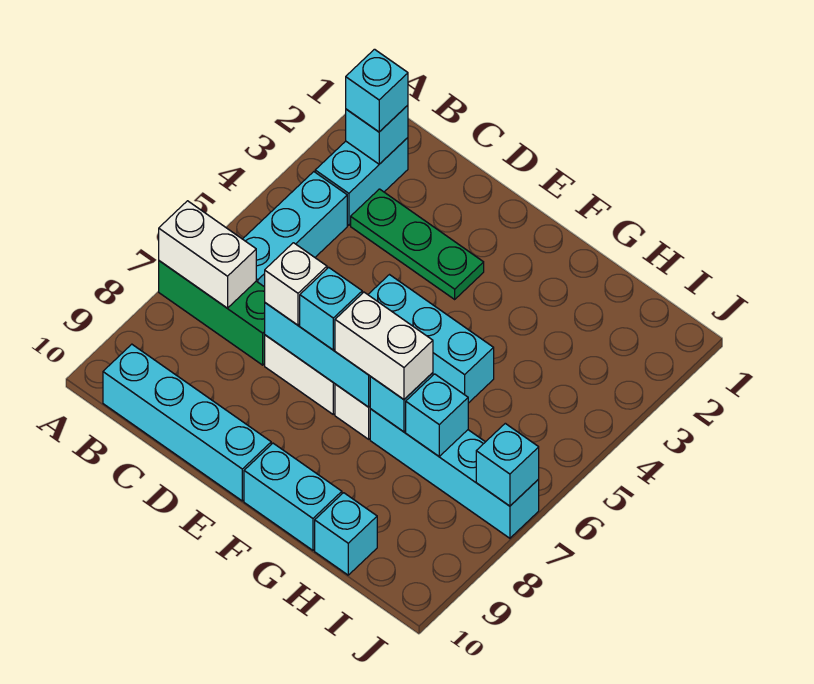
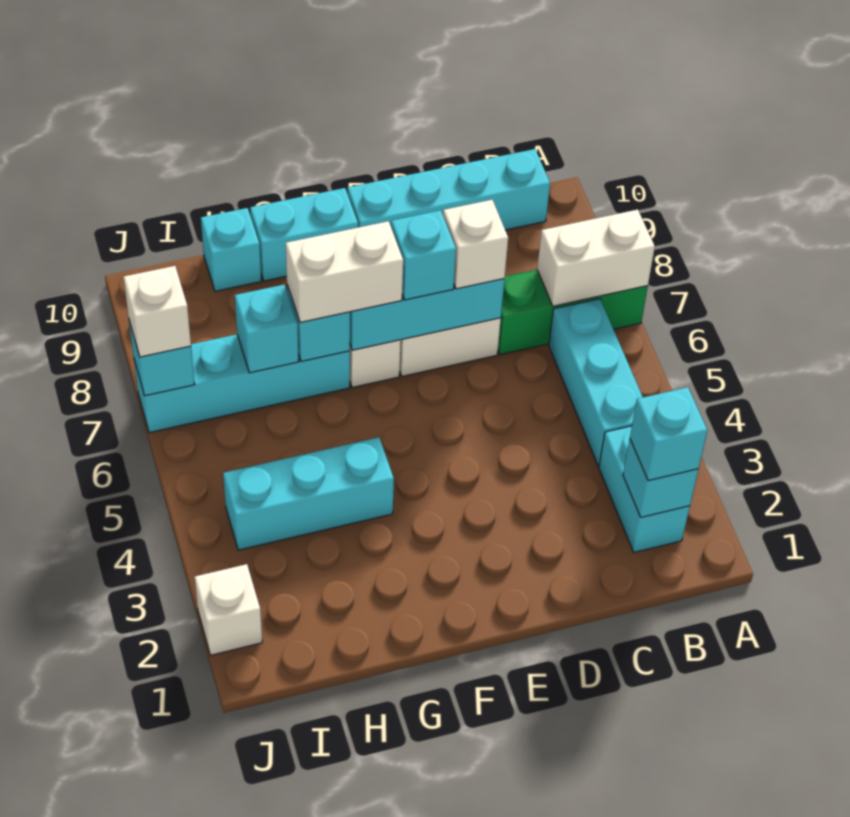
green 1x3 plate [351,189,484,299] -> none
cyan 1x3 brick [368,275,494,403] -> cyan 1x3 brick moved to [223,437,394,550]
none -> white 1x1 brick [195,564,262,655]
none -> white 1x1 brick [124,266,191,357]

